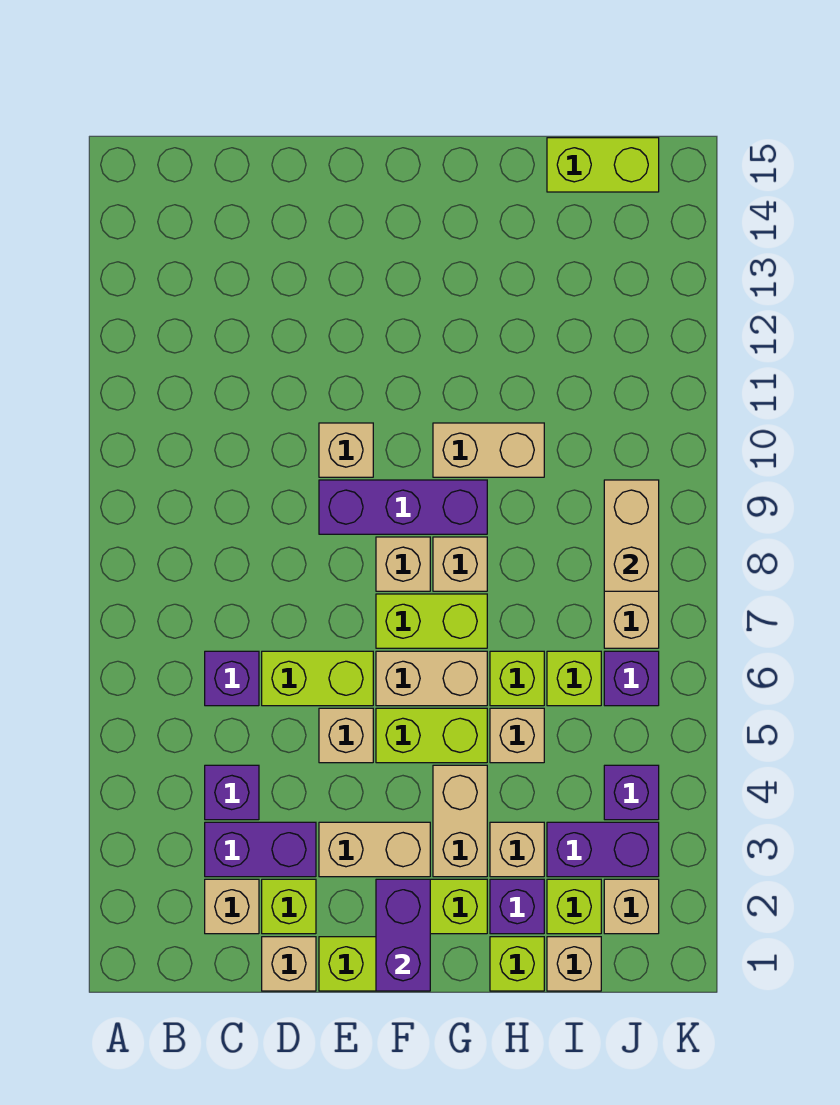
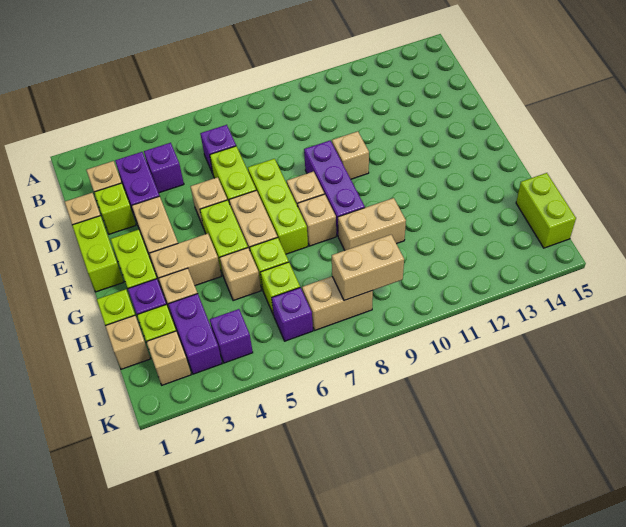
purple 1x2 brick [376,879,430,991] -> none
lime 1x2 brick [376,594,487,648] -> lime 1x3 brick [248,159,308,254]
tan 1x2 brick [433,423,544,477] -> tan 1x2 brick turned to [338,198,406,250]

